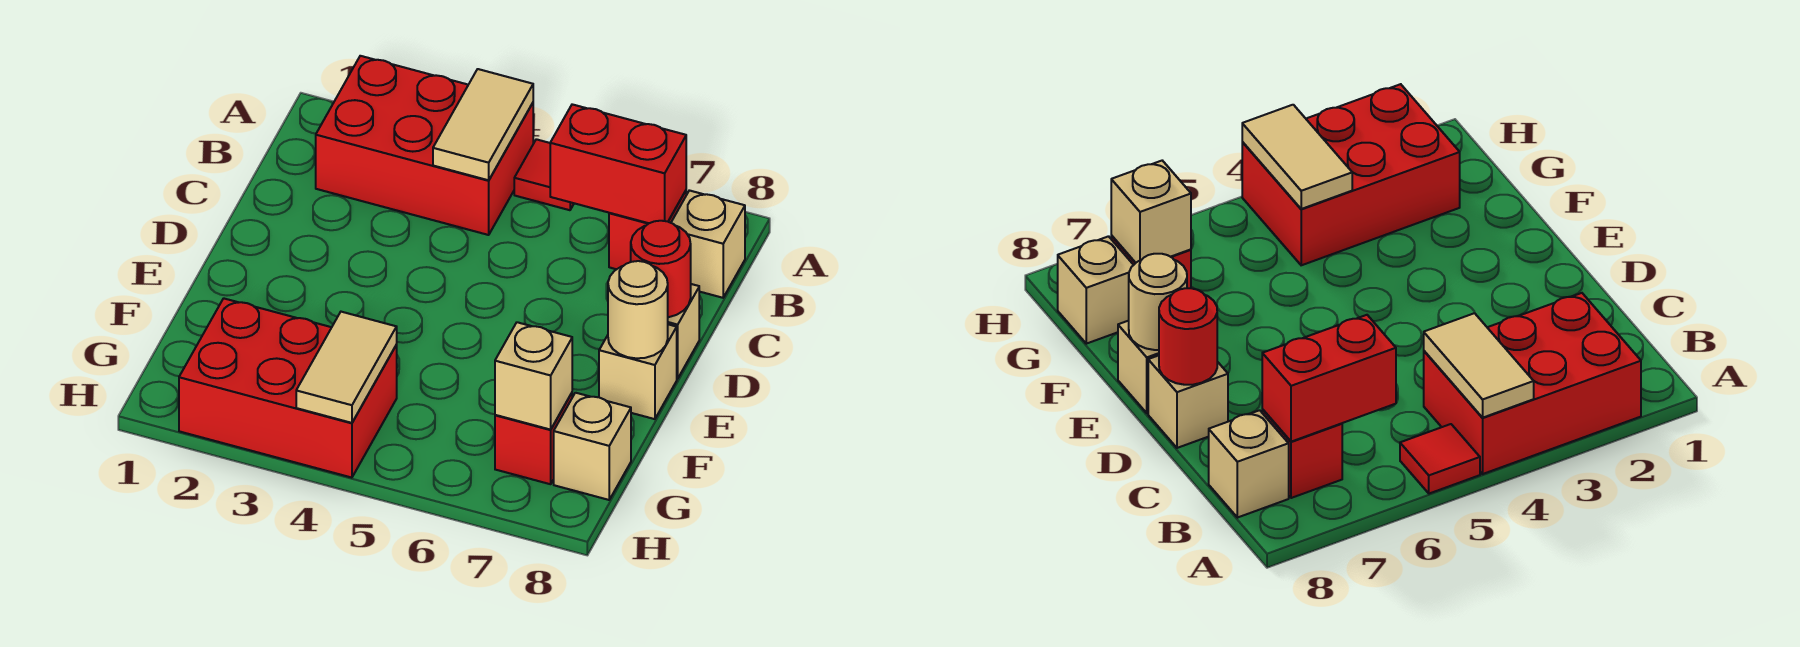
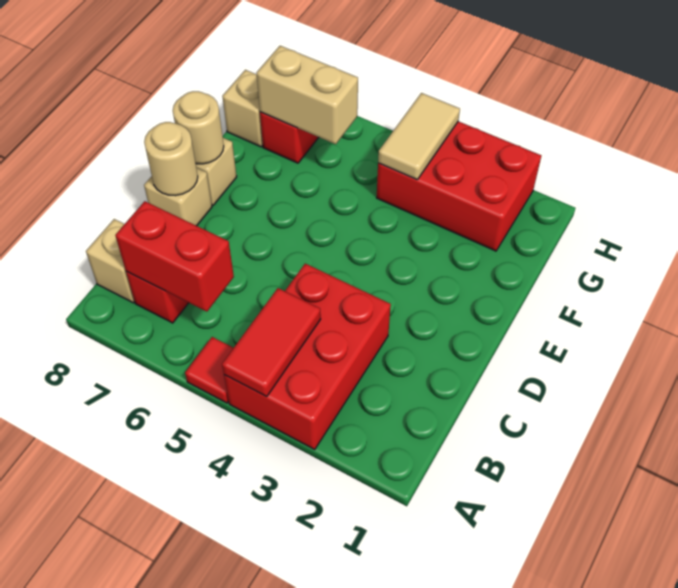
red 2x3 brick [316,56,533,235] -> red 2x3 brick turned to [224,264,391,449]
tan 1x2 tile [433,69,533,180] -> red 1x2 tile [222,288,321,397]
red 1x1 round brick [631,221,691,317] -> tan 1x1 round brick [144,122,198,196]
tan 1x1 brick [495,322,572,430] -> tan 1x2 brick [256,46,358,144]

